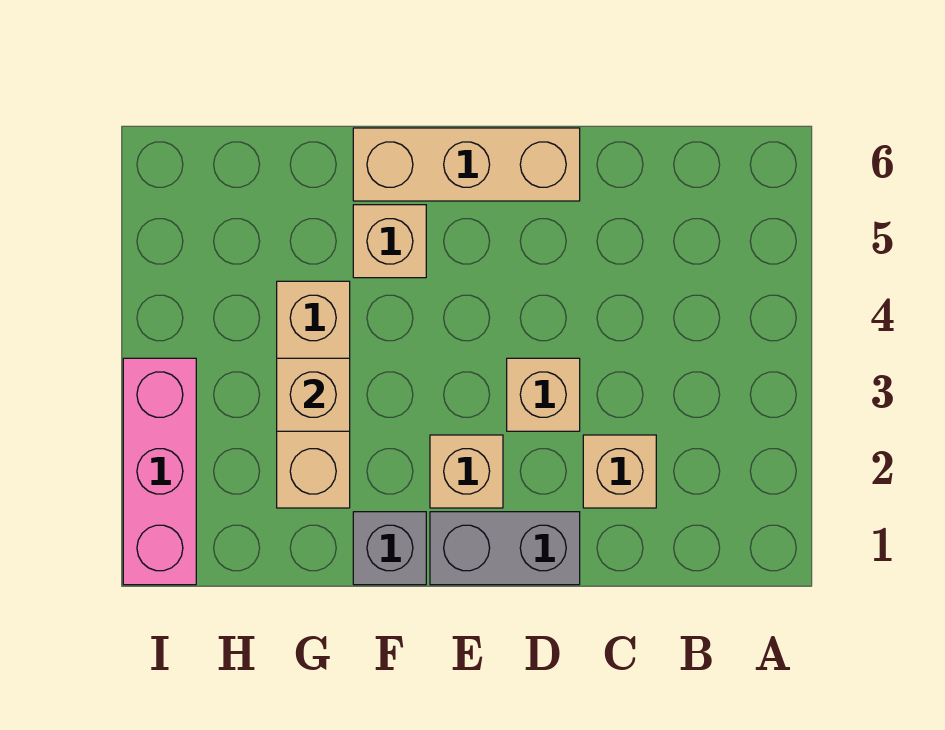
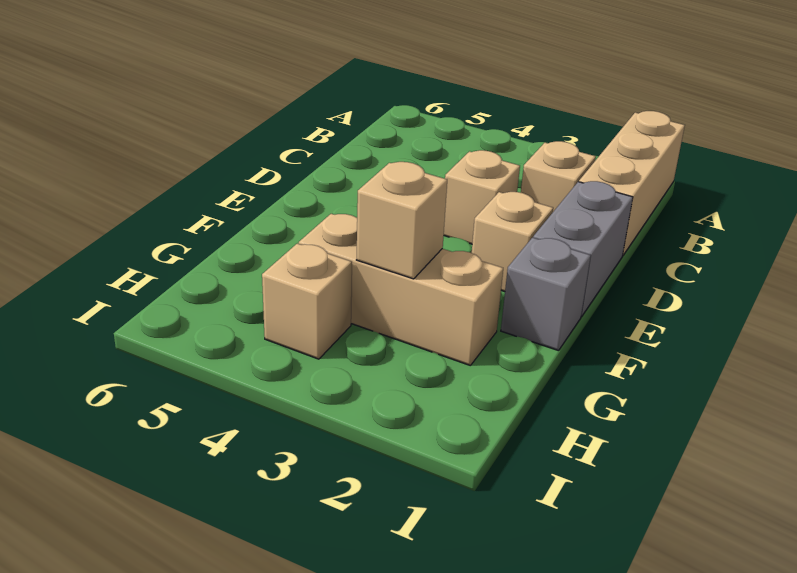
tan 1x3 brick [353,128,580,201] -> tan 1x3 brick moved to [579,111,685,256]
tan 1x1 brick [353,205,426,278] -> tan 1x1 brick moved to [262,243,352,359]
pink 1x3 brick [123,358,196,585] -> none

